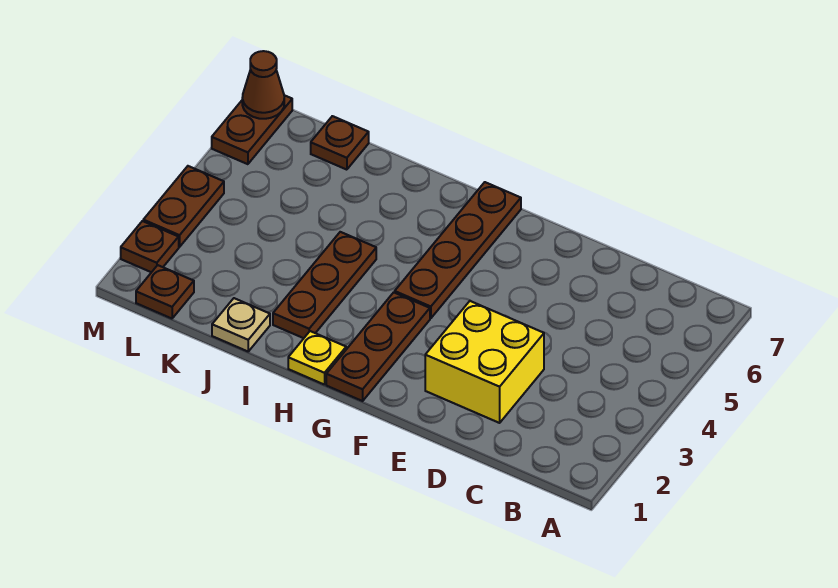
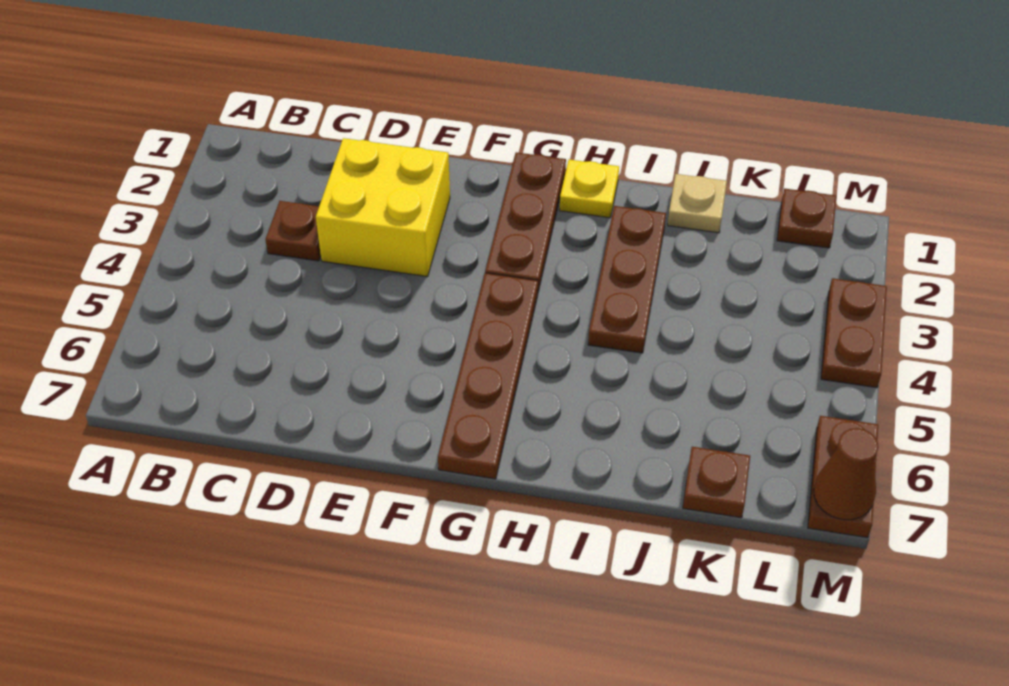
brown 1x1 plate [121,221,179,272] -> brown 1x1 plate moved to [265,201,321,261]

